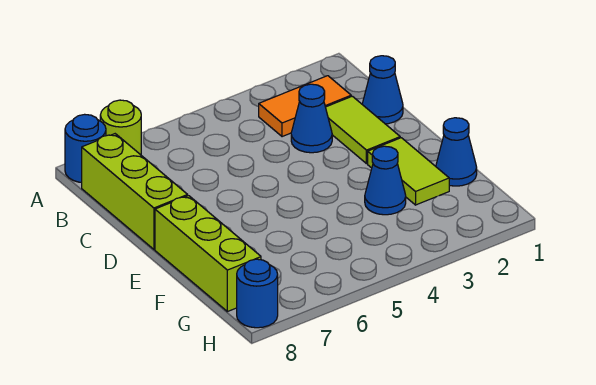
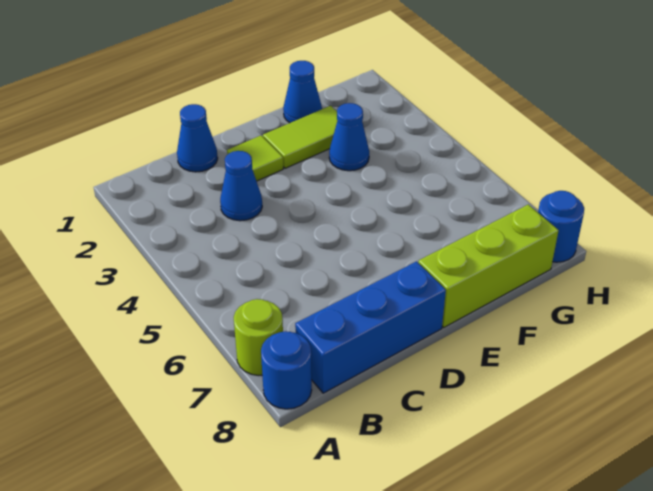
orange 1x2 tile [259,76,351,137] -> none
lime 1x3 brick [82,134,188,249] -> blue 1x3 brick [295,261,446,393]
lime 1x2 tile [326,96,400,164] -> lime 1x1 tile [227,135,283,181]

